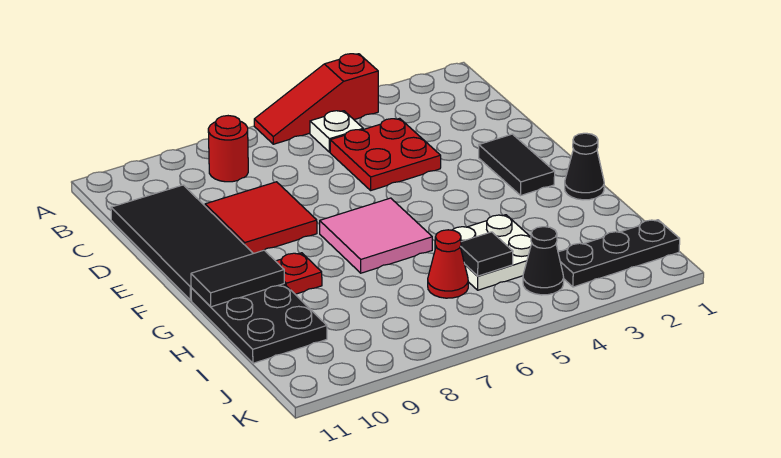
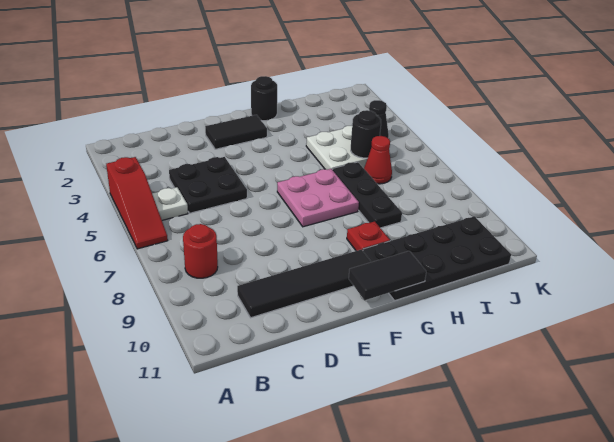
red 2x2 plate [330,118,441,190] -> black 2x2 plate [169,157,247,213]
black 2x4 tile [111,185,253,300] -> black 1x4 tile [237,250,371,318]
red 2x2 tile [205,182,317,254] -> none
pink 2x2 tile [320,198,432,273] -> pink 2x2 plate [277,169,359,227]
black 1x1 cone [565,133,604,200] -> black 1x1 round brick [251,76,277,121]
black 2x3 plate [191,284,327,363] -> black 2x4 plate [363,216,511,300]
black 1x2 tile [191,250,284,307] -> black 1x2 tile turned to [349,251,426,300]
black 1x1 tile [460,232,513,276] -> black 1x1 round brick [351,110,381,158]
black 1x3 plate [558,220,680,287] -> black 1x3 plate moved to [333,162,402,228]

